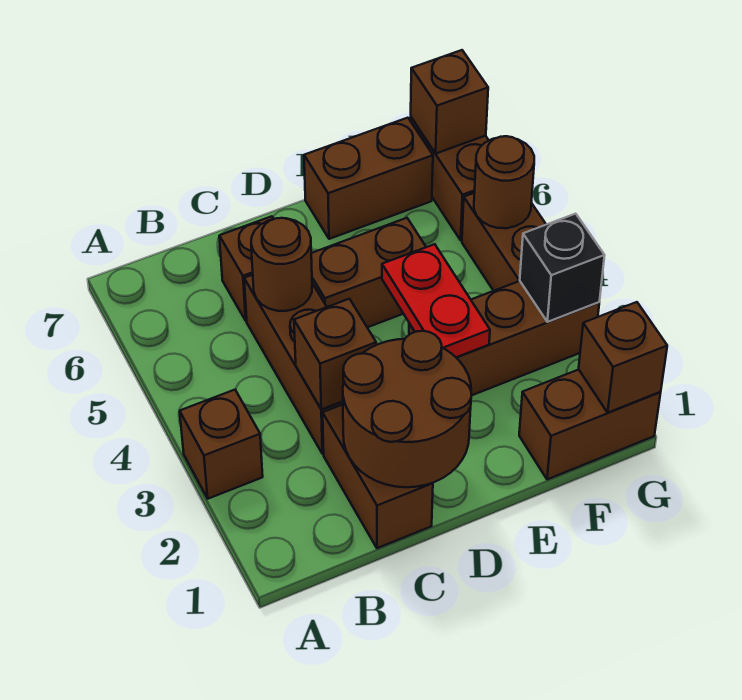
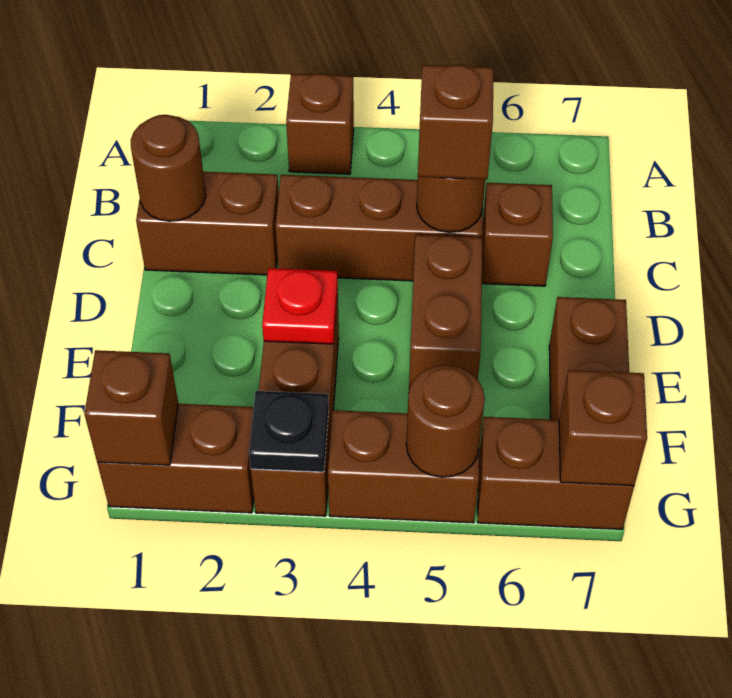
brown 2x2 round brick [343,331,471,487] -> brown 1x1 round brick [131,115,206,221]
brown 1x1 brick [294,299,376,409] -> brown 1x1 brick moved to [418,65,494,180]
red 1x2 plate [382,244,490,357] -> red 1x1 plate [262,268,338,344]
brown 1x2 brick [519,370,661,479] -> brown 1x2 brick turned to [97,404,254,513]
black 1x1 brick [520,214,605,322] -> black 1x1 plate [249,391,329,472]

